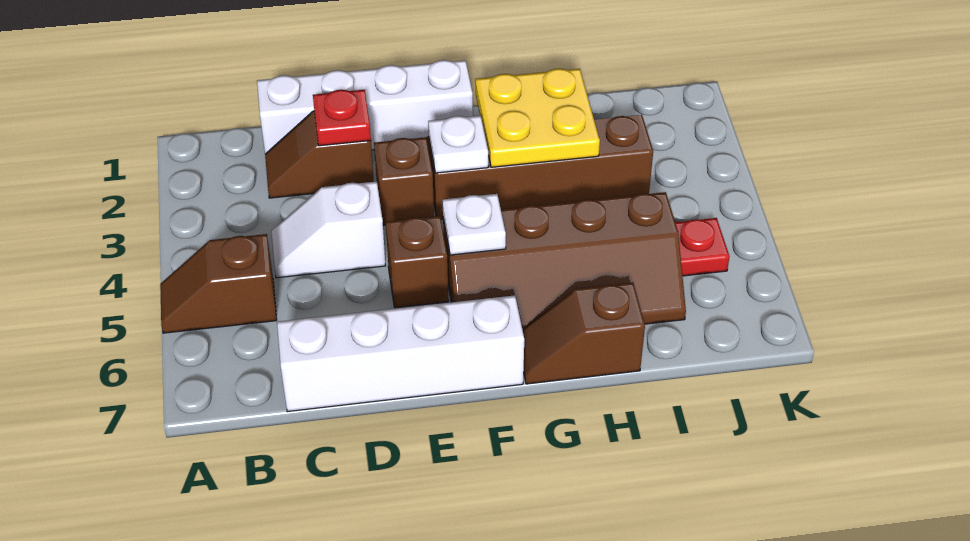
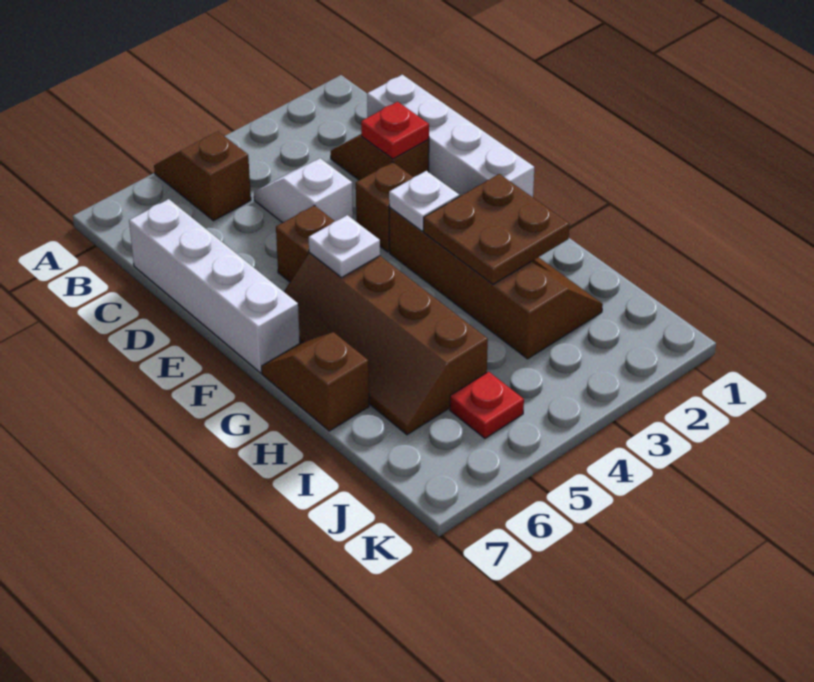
yellow 2x2 plate [476,69,600,167] -> brown 2x2 plate [424,174,569,284]

